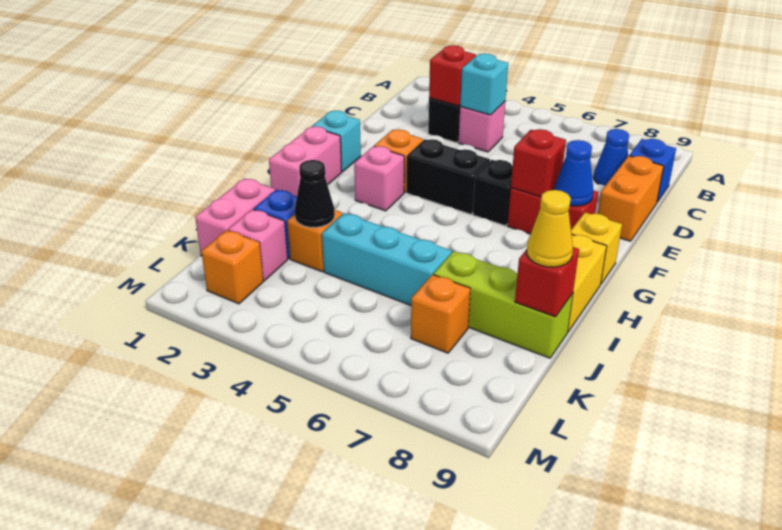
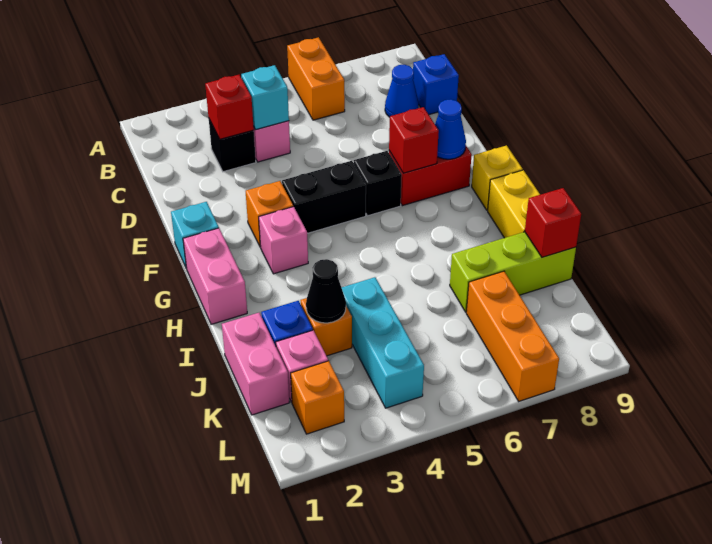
orange 1x2 brick [598,156,664,241] -> orange 1x2 brick moved to [287,37,345,120]
cyan 1x3 brick [322,213,452,305] -> cyan 1x3 brick turned to [342,277,424,408]
yellow 1x1 cone [527,190,573,267] -> none
orange 1x1 brick [411,275,470,353] -> orange 1x3 brick [466,271,559,401]

